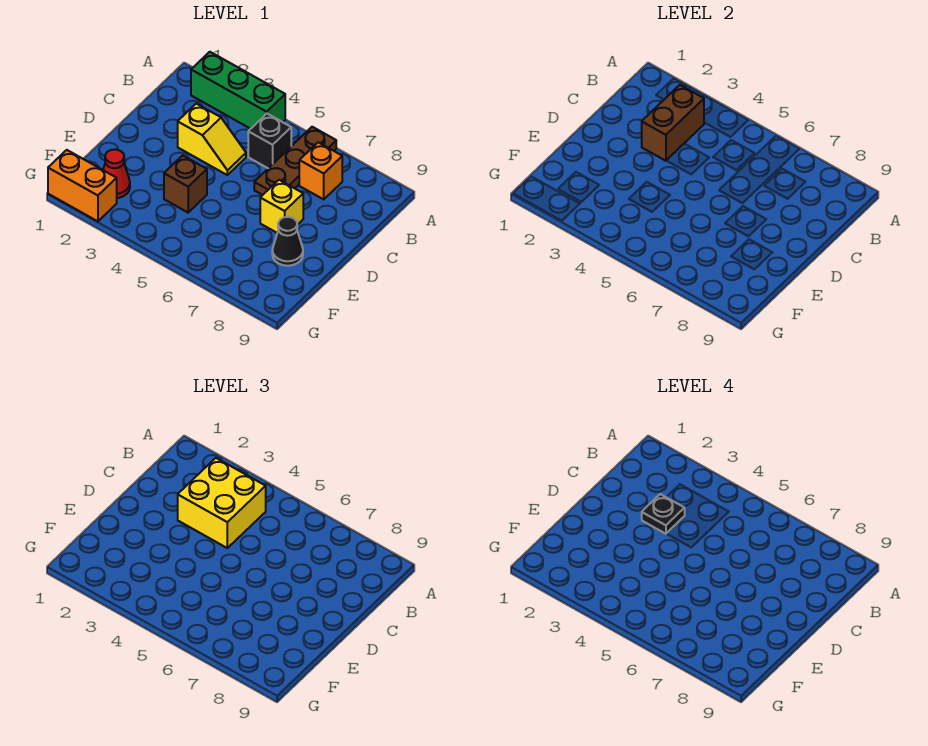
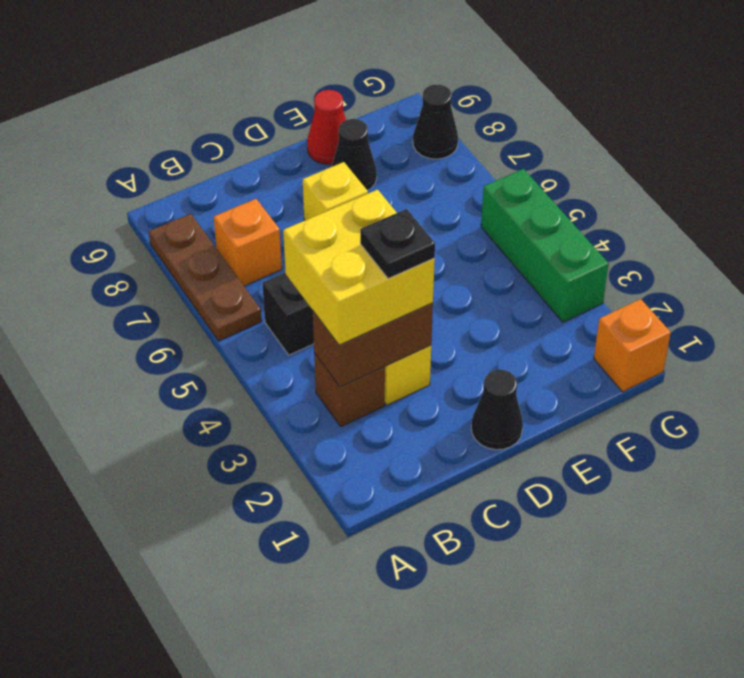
green 1x3 brick [191,52,285,129] -> green 1x3 brick moved to [481,169,609,322]
brown 1x3 plate [254,127,336,195] -> brown 1x3 plate turned to [149,214,262,341]
none -> black 1x1 cone [471,370,523,450]
brown 1x1 brick [164,155,207,212] -> brown 1x1 brick moved to [314,353,385,427]
red 1x1 cone [103,149,130,198] -> red 1x1 cone moved to [307,90,346,164]
orange 1x2 brick [48,150,117,221] -> orange 1x1 brick [594,299,671,392]
none -> black 1x1 cone [413,84,458,159]

